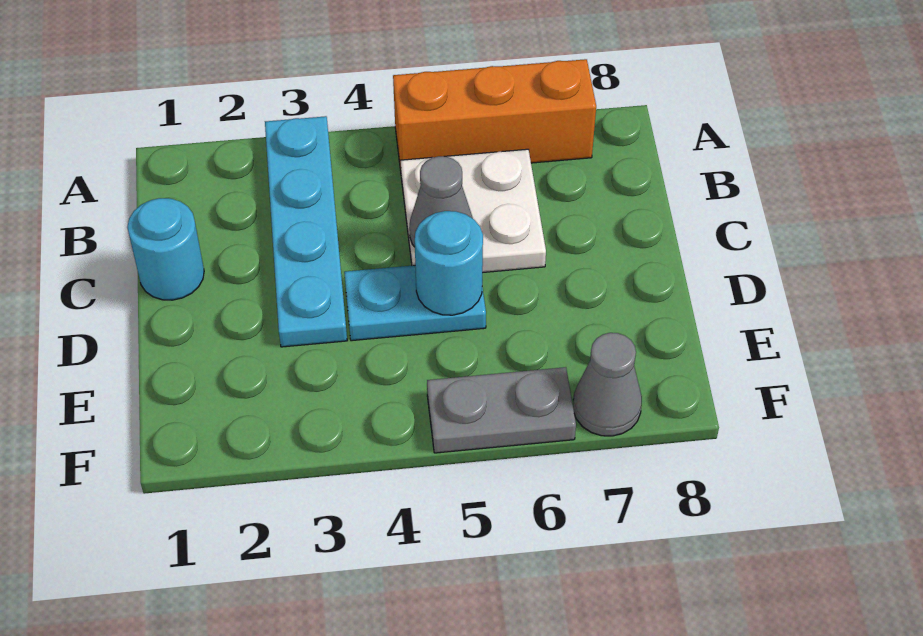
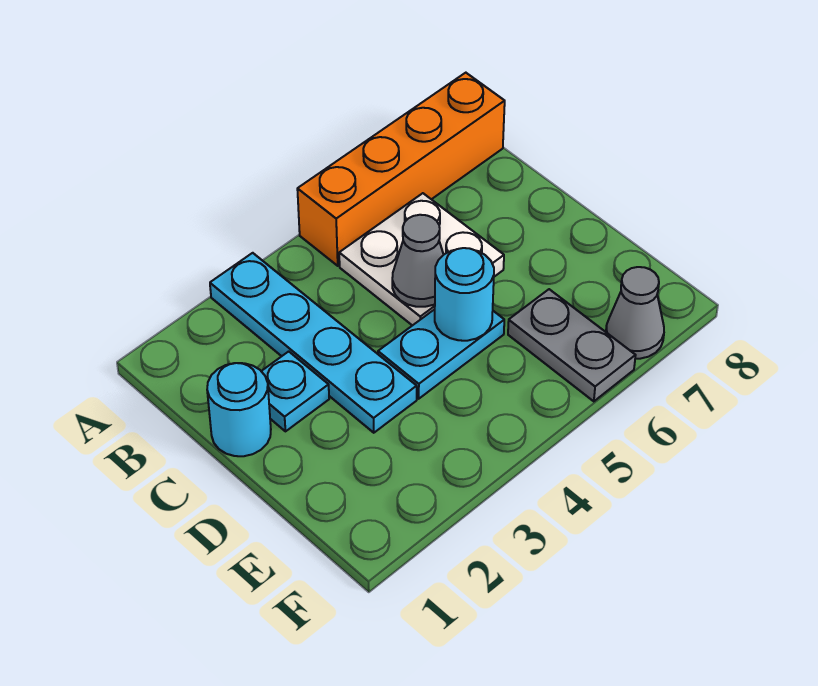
orange 1x3 brick [393,59,596,170] -> orange 1x4 brick [297,73,505,266]
none -> cyan 1x1 plate [261,351,329,431]
grey 1x2 plate [427,367,576,453] -> grey 1x2 plate turned to [508,289,636,401]

